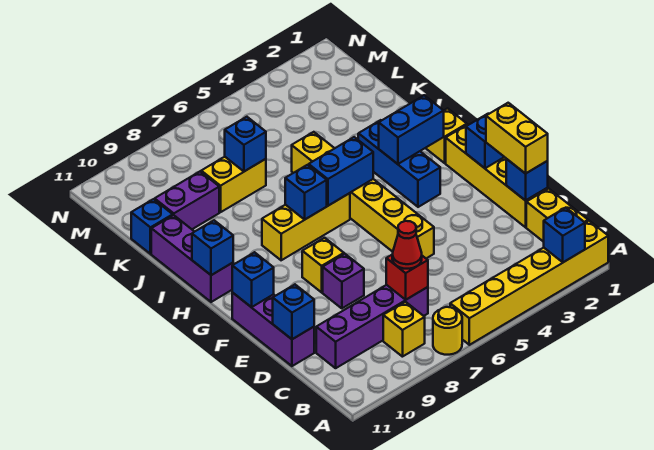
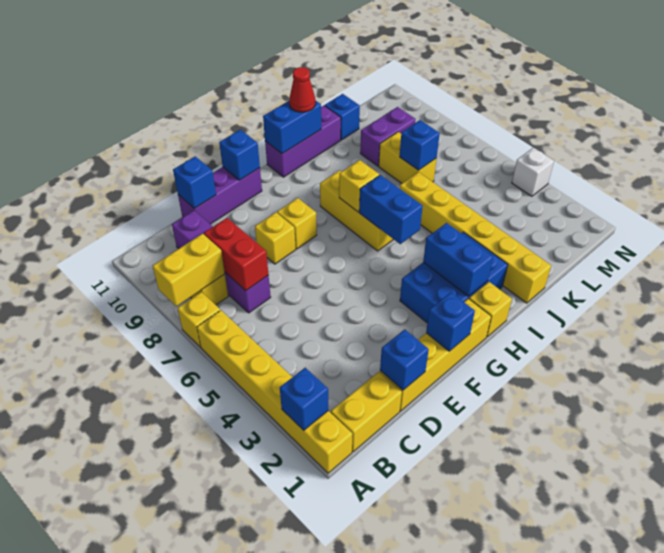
yellow 1x1 round brick [433,307,462,355] -> yellow 1x1 brick [177,292,220,347]
red 1x1 brick [386,254,428,300] -> red 1x2 brick [204,218,269,291]
red 1x1 cone [392,221,422,269] -> red 1x1 cone moved to [289,67,316,112]
yellow 1x2 brick [486,103,548,174] -> yellow 1x2 brick moved to [153,234,225,307]
yellow 1x6 brick [292,132,434,258] -> yellow 1x6 brick turned to [400,172,551,303]
purple 1x1 brick [323,254,364,308] -> yellow 1x1 brick [255,212,296,264]
blue 1x3 brick [358,120,440,207] -> blue 2x3 brick [400,232,508,323]
blue 1x1 brick [285,165,327,219] -> yellow 1x1 brick [339,160,379,212]
blue 1x1 brick [192,220,233,275] -> blue 1x2 brick [263,100,321,154]
purple 1x2 brick [154,172,219,229] -> purple 1x2 brick turned to [360,107,416,166]
none -> white 1x1 brick [512,148,554,196]

